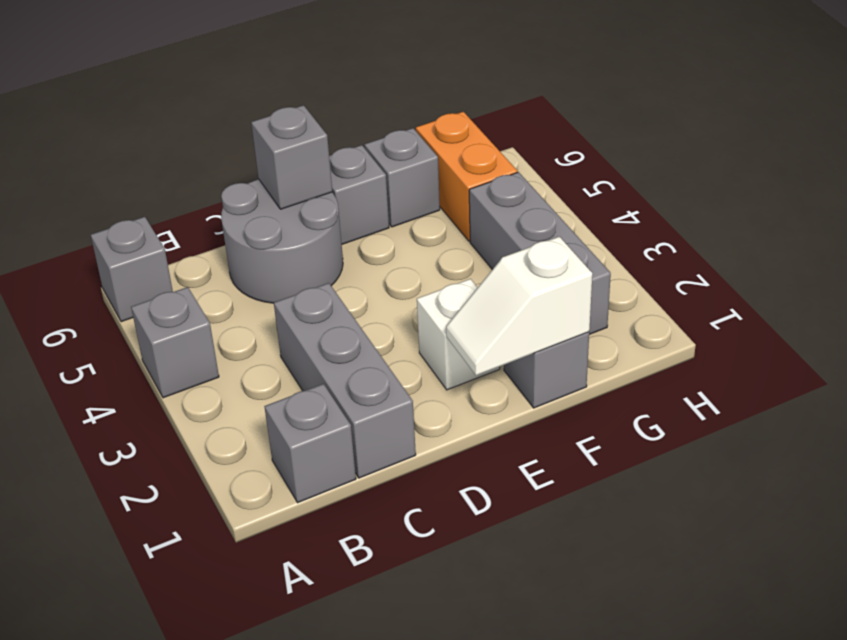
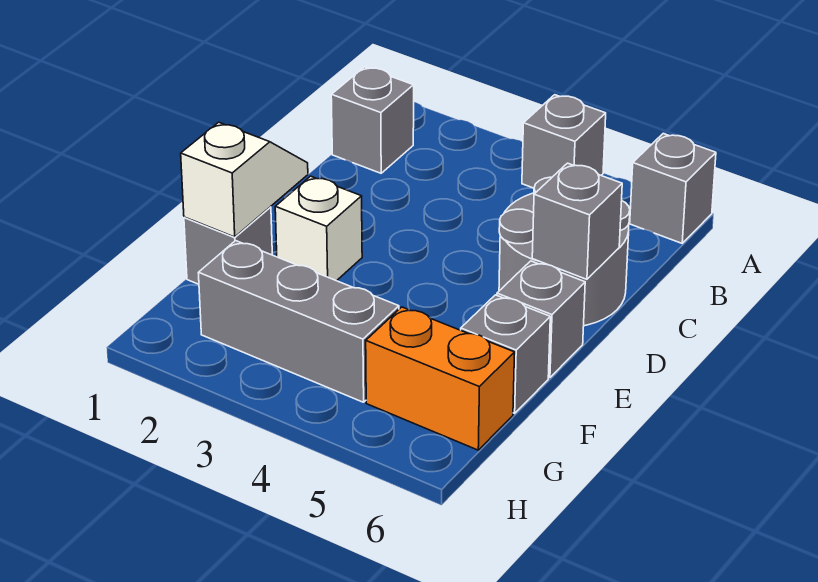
grey 1x3 brick [274,283,416,478] -> none

